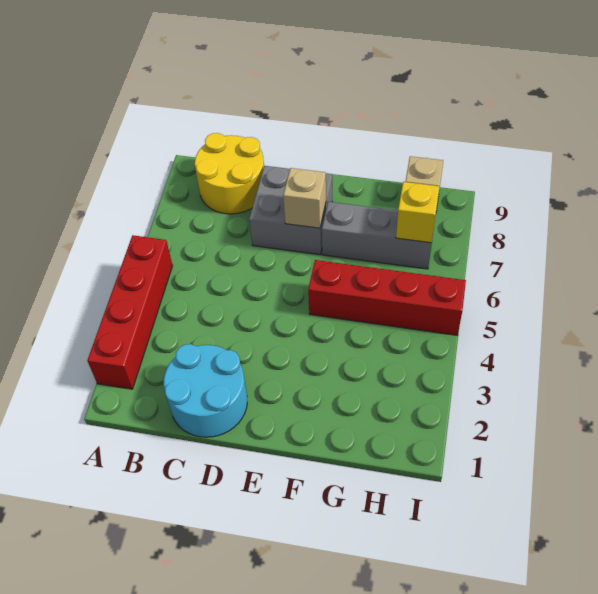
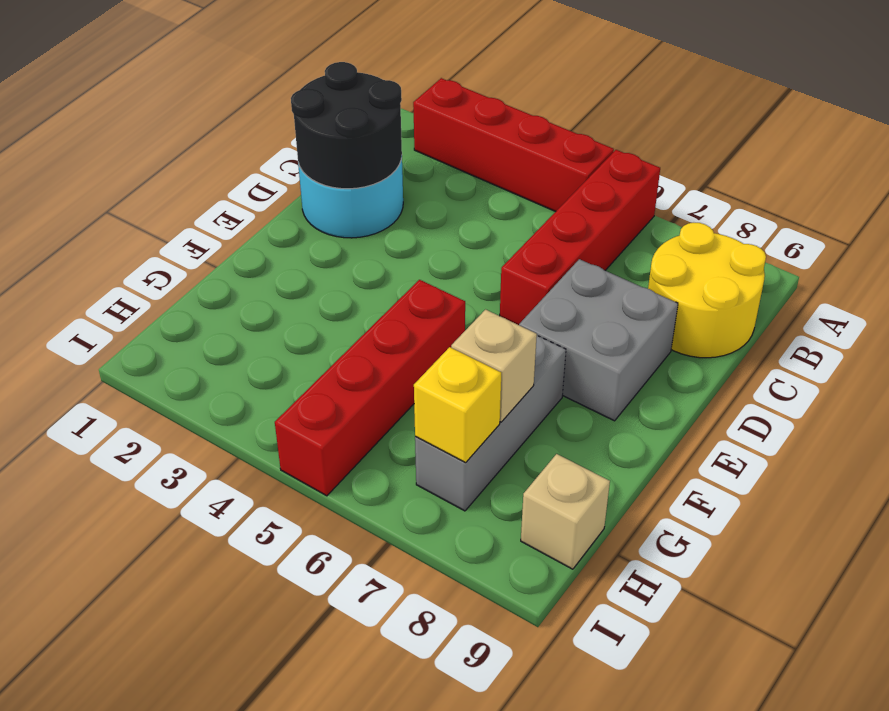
none -> red 1x4 brick [500,150,660,325]
none -> black 2x2 round brick [291,62,402,189]
tan 1x1 brick [283,168,326,228] -> tan 1x1 brick moved to [451,310,537,422]

